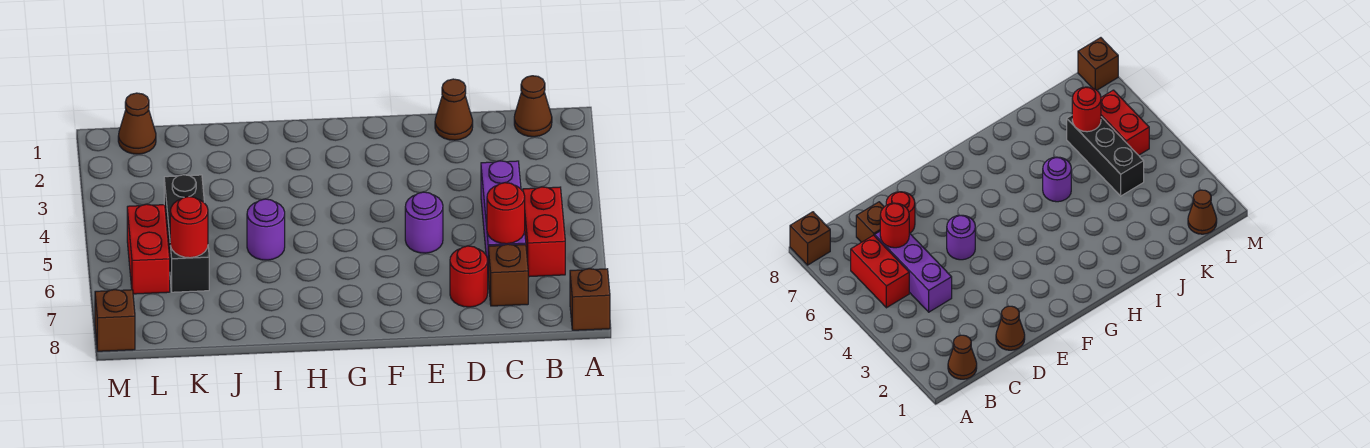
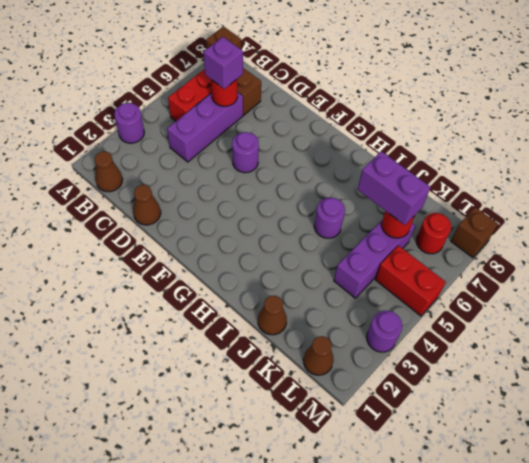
none -> purple 1x1 round brick [114,103,144,143]
none -> purple 1x1 brick [204,37,243,89]
red 1x1 round brick [450,246,488,307] -> red 1x1 round brick moved to [416,213,451,254]
none -> brown 1x1 cone [258,296,287,335]
none -> purple 1x2 brick [358,151,430,225]
black 1x3 brick [164,175,209,292] -> purple 1x3 brick [334,221,415,298]
red 1x2 brick [127,204,170,294] -> red 1x2 brick turned to [375,246,446,316]
none -> purple 1x1 round brick [367,311,402,352]

